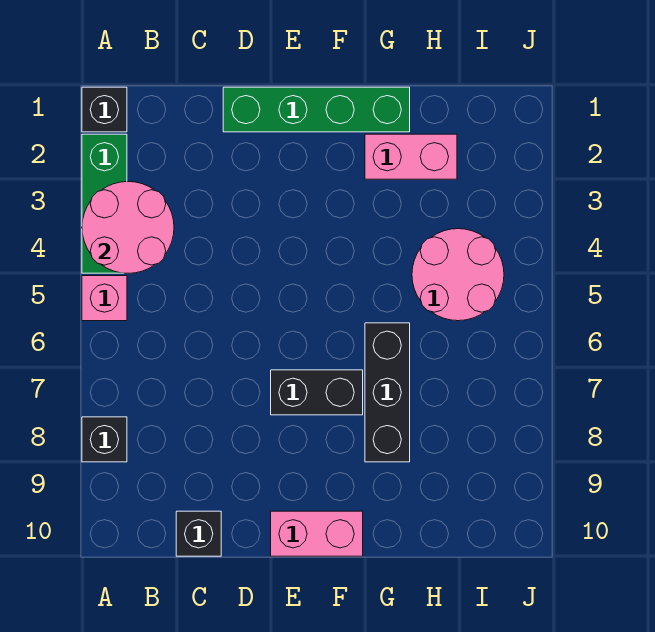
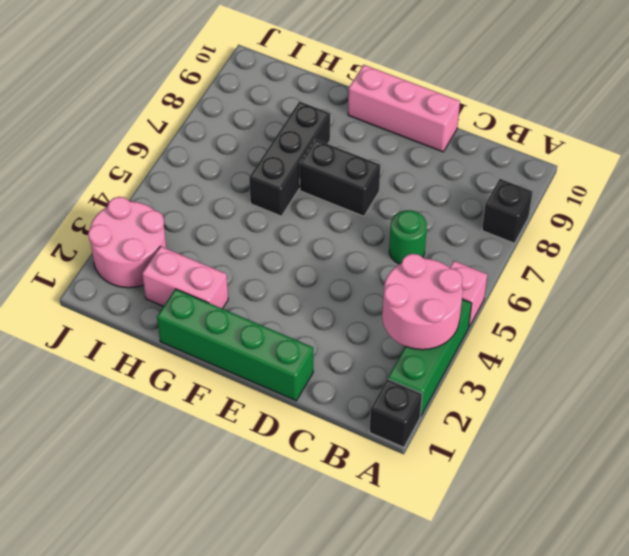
none -> green 1x1 round brick [389,210,427,264]
black 1x1 brick [176,511,221,556] -> none
pink 1x2 brick [271,511,363,556] -> pink 1x3 brick [348,65,460,152]
pink 2x2 round brick [412,229,504,321] -> pink 2x2 round brick moved to [88,197,166,288]

